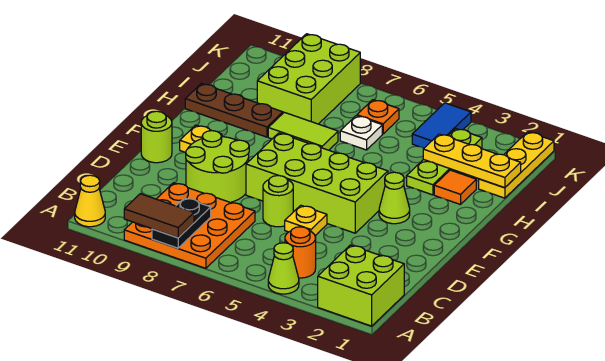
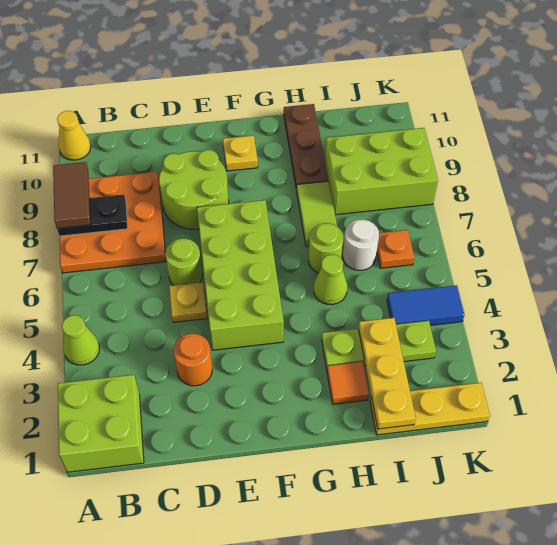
orange 1x1 round brick [285,227,316,278] -> orange 1x1 round brick moved to [173,334,212,386]
lime 1x1 round brick [141,111,172,163] -> lime 1x1 round brick moved to [308,223,343,273]
lime 1x1 cone [379,172,410,224] -> lime 1x1 cone moved to [314,255,347,305]
white 1x1 plate [340,116,382,150] -> white 1x1 round brick [343,220,379,270]

